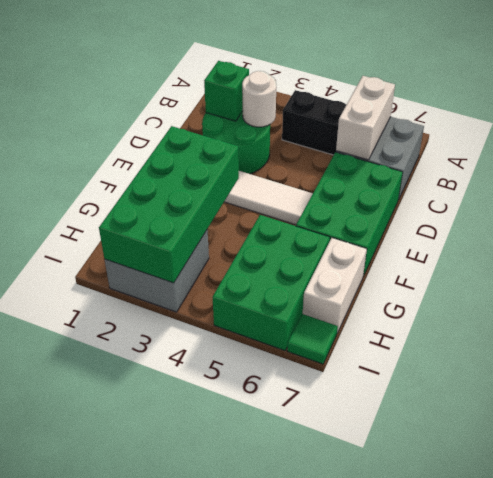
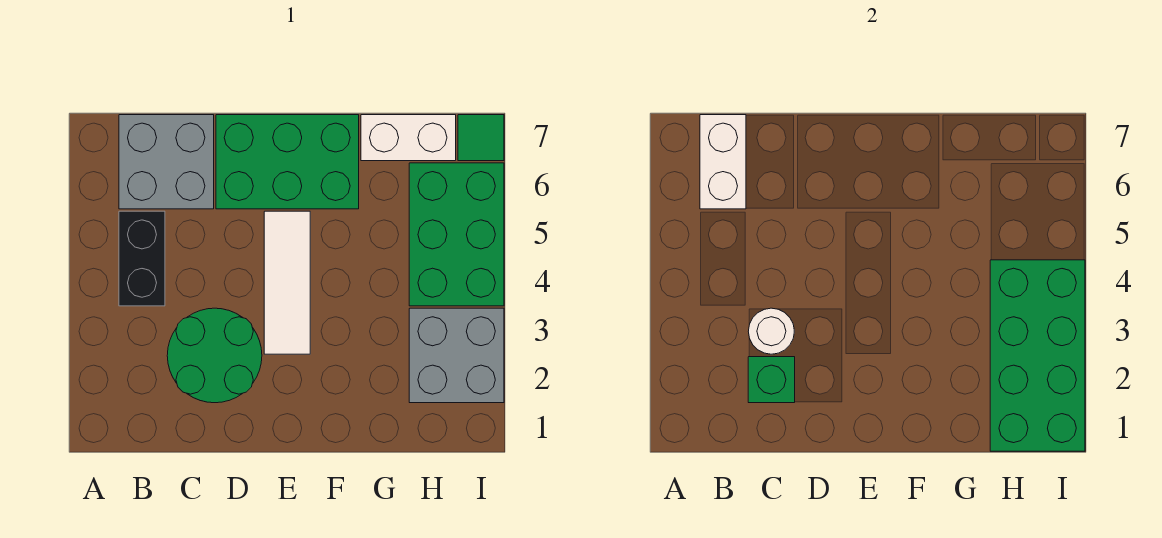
white 1x2 brick [336,76,395,160] -> white 1x2 brick turned to [700,115,746,209]
green 2x4 brick [99,126,239,283] -> green 2x4 brick turned to [990,260,1085,451]
green 2x3 brick [213,215,330,351] -> green 2x3 brick turned to [409,163,504,306]

